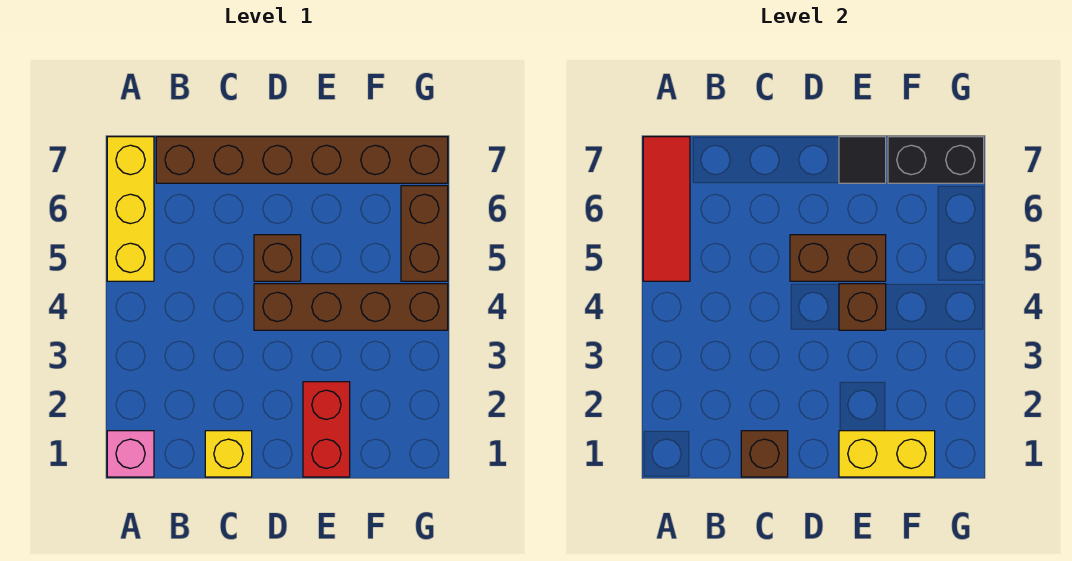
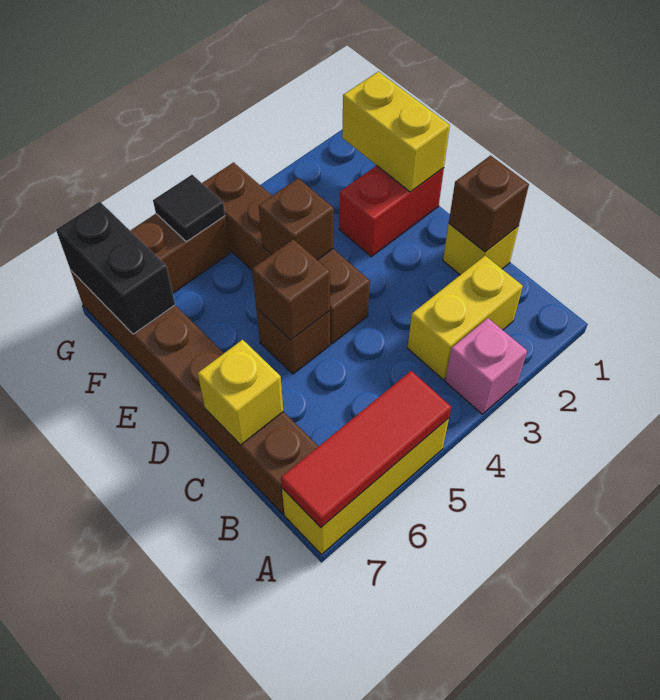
pink 1x1 brick [107,431,154,477] -> pink 1x1 brick moved to [445,318,527,414]
none -> yellow 1x2 brick [408,256,523,380]
none -> yellow 1x1 brick [198,340,283,445]
brown 1x2 brick [790,235,886,281] -> brown 1x1 brick [252,239,330,340]
black 1x1 tile [839,137,886,183] -> black 1x1 tile moved to [153,175,225,242]

